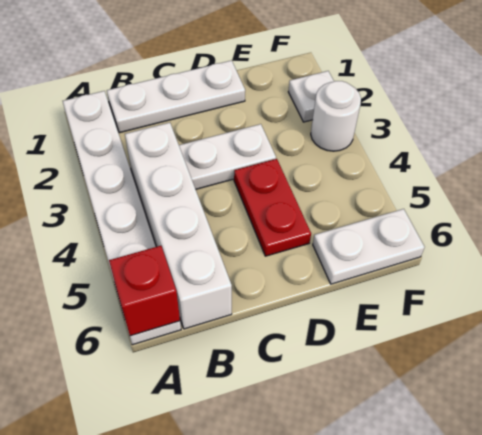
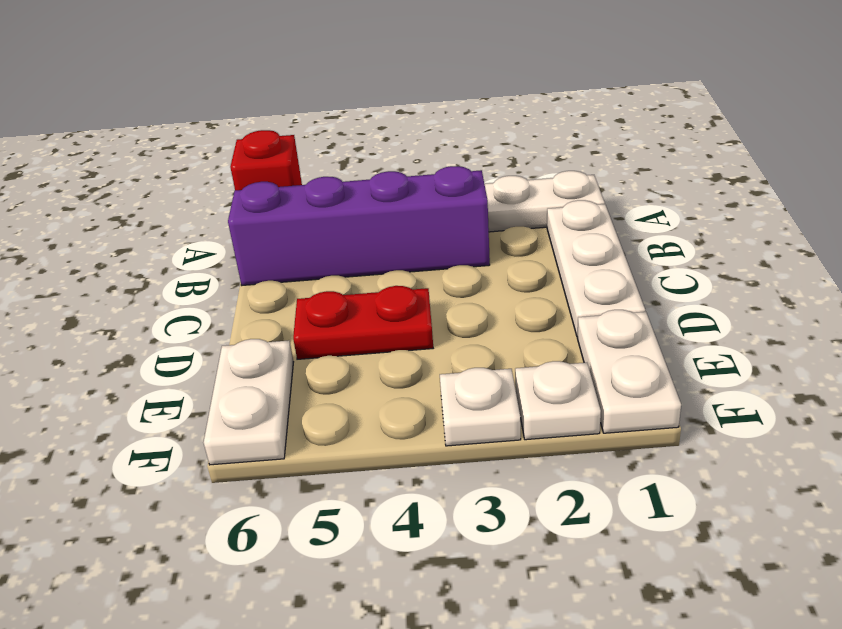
white 1x4 brick [125,123,232,329] -> purple 1x4 brick [228,166,490,285]
white 1x2 plate [179,124,276,189] -> white 1x2 plate moved to [577,310,681,433]
white 1x1 round brick [311,81,361,151] -> white 1x1 plate [440,368,521,446]

